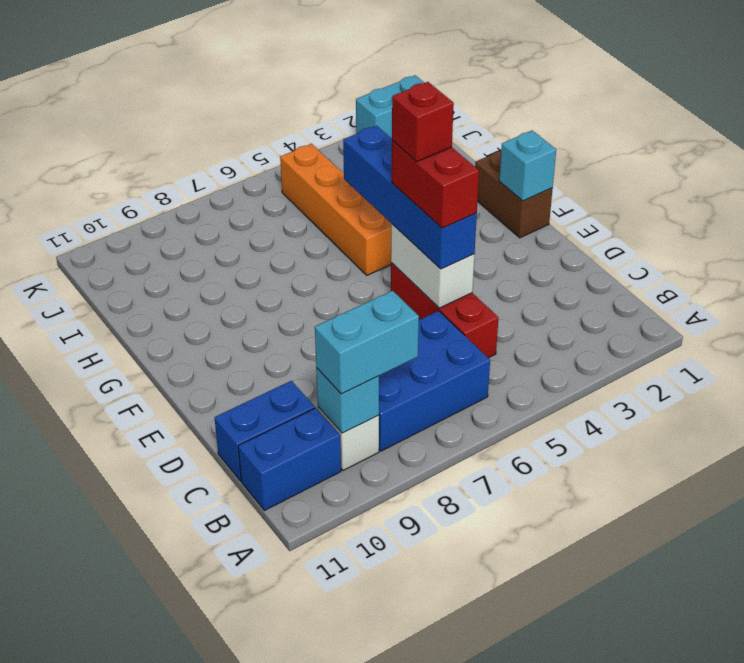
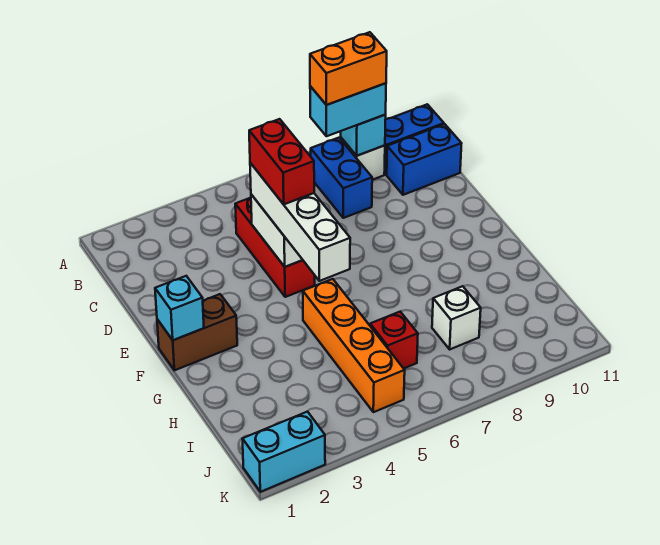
blue 2x3 brick [379,311,490,451] -> blue 1x2 brick [311,138,372,218]
none -> orange 1x2 brick [310,32,387,105]
blue 1x4 brick [343,126,477,269] -> white 1x4 brick [250,163,350,281]
red 1x1 brick [392,82,454,162] -> red 1x1 brick moved to [370,312,418,368]
brown 1x2 brick [475,151,553,238] -> brown 1x2 brick turned to [157,294,237,370]
none -> white 1x1 brick [432,286,481,349]

